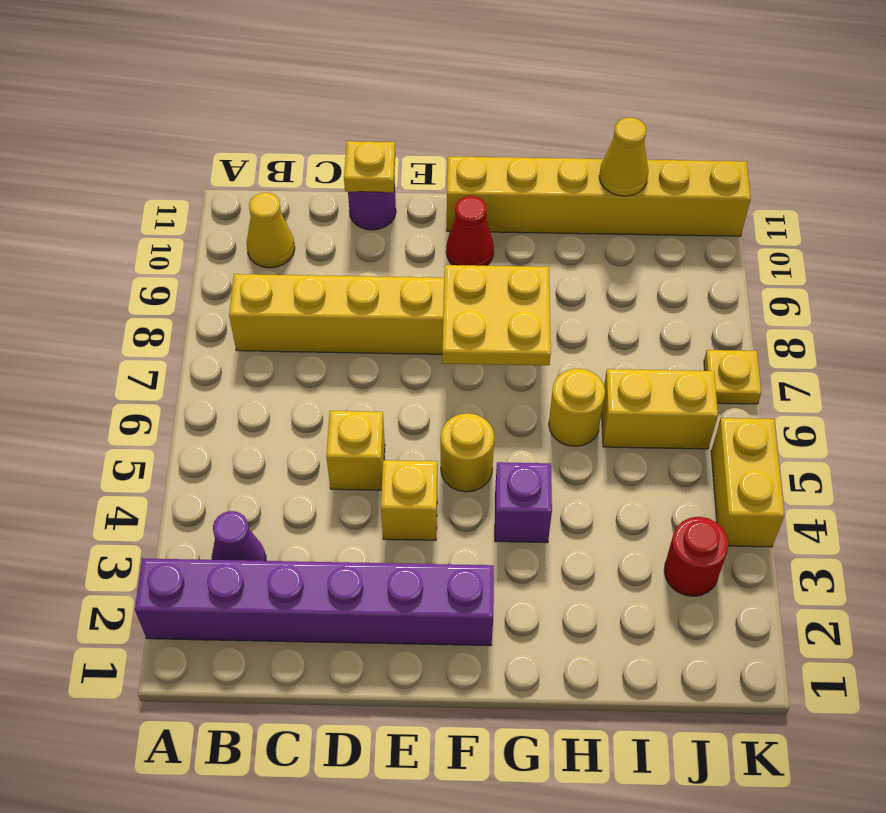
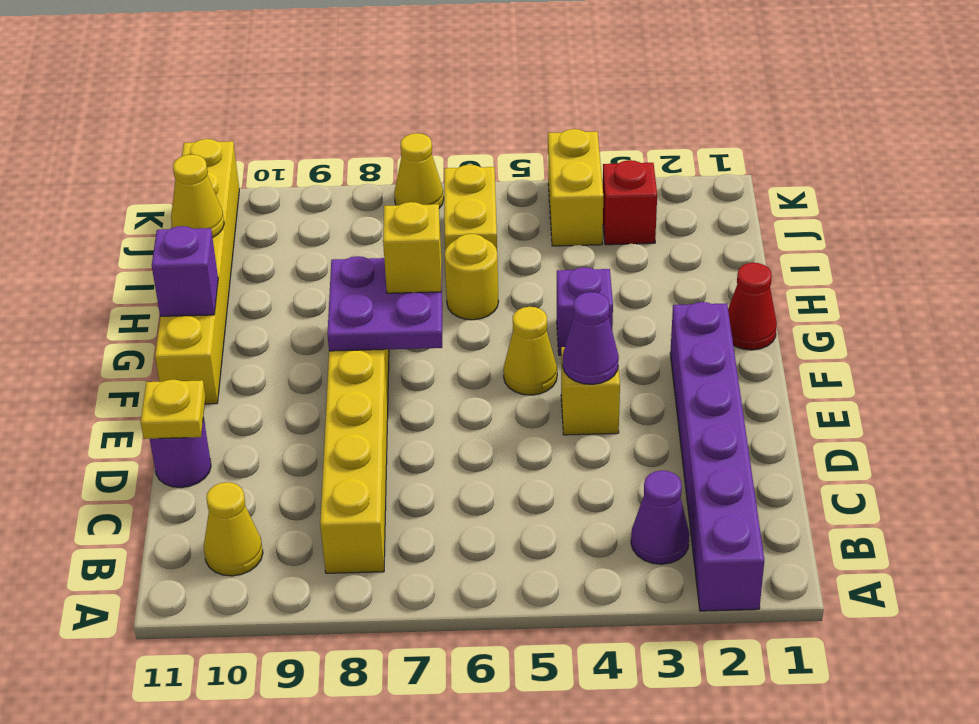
yellow 1x1 brick [326,411,385,490] -> yellow 1x1 brick moved to [383,202,441,293]
none -> purple 1x1 cone [563,292,619,384]
yellow 1x1 round brick [441,413,494,492] -> yellow 1x1 cone [503,307,557,395]
yellow 2x2 plate [442,265,551,365] -> purple 2x2 plate [327,256,442,351]
red 1x1 cone [446,196,494,266] -> red 1x1 cone moved to [728,263,777,350]
none -> purple 1x1 brick [152,226,218,316]
red 1x1 round brick [664,517,729,596] -> red 1x1 brick [603,160,657,245]
yellow 1x2 brick [711,418,785,547] -> yellow 1x2 brick turned to [548,129,603,246]
yellow 1x1 plate [704,350,761,404] -> yellow 1x1 cone [394,133,444,208]

